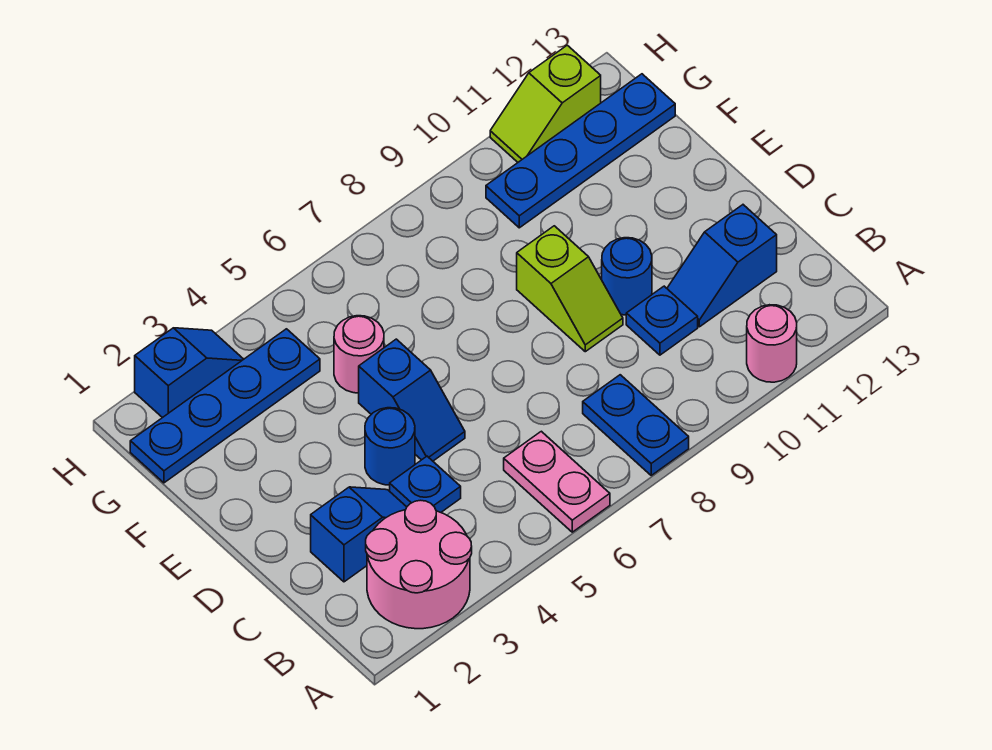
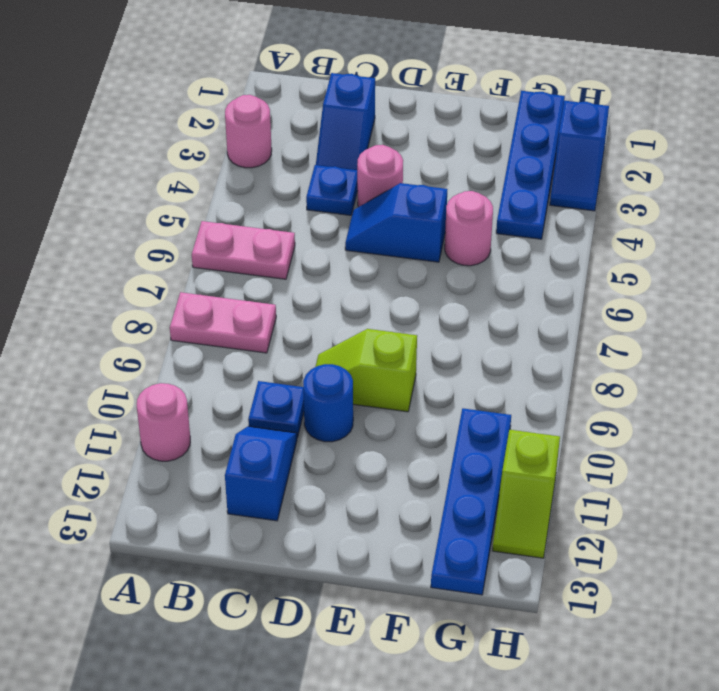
pink 2x2 round brick [366,500,472,629] -> pink 1x1 round brick [225,95,272,168]
blue 1x2 plate [583,375,689,475] -> pink 1x2 plate [170,292,276,353]
blue 1x1 round brick [365,408,415,485] -> pink 1x1 round brick [357,145,403,207]
lime 1x2 slope [490,45,601,162] -> lime 1x2 slope turned to [493,430,560,558]

